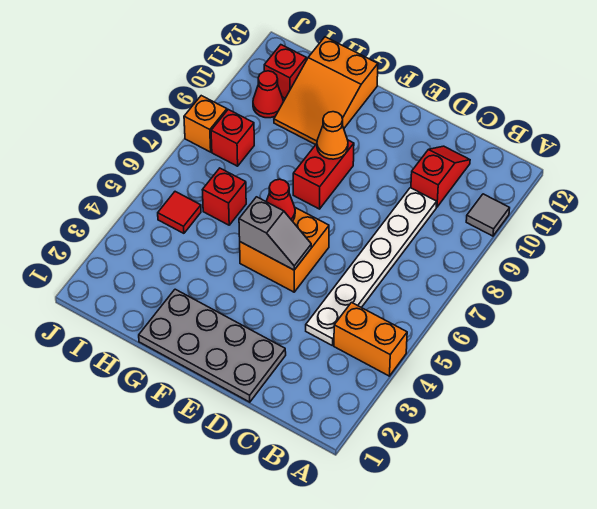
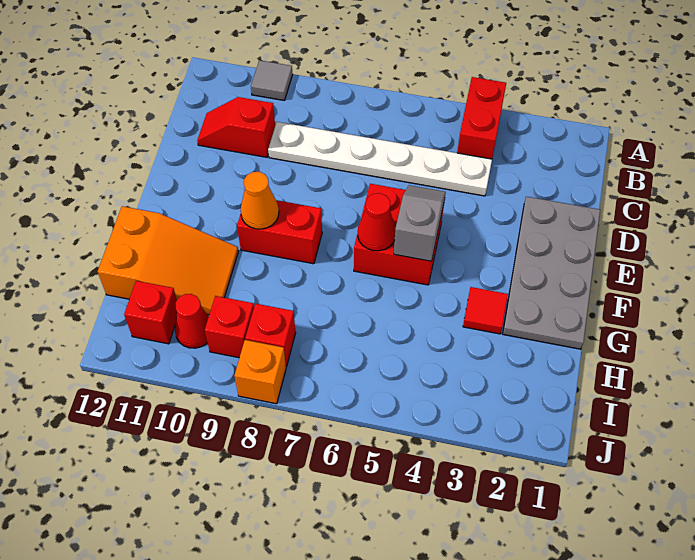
orange 1x2 brick [334,303,407,376] -> red 1x2 brick [457,77,506,159]
orange 2x2 brick [240,208,329,292] -> red 2x2 brick [354,184,444,285]
red 1x1 brick [203,168,246,225] -> red 1x1 brick moved to [205,296,254,358]
red 1x1 tile [158,192,201,233] -> red 1x1 tile moved to [463,287,508,334]

